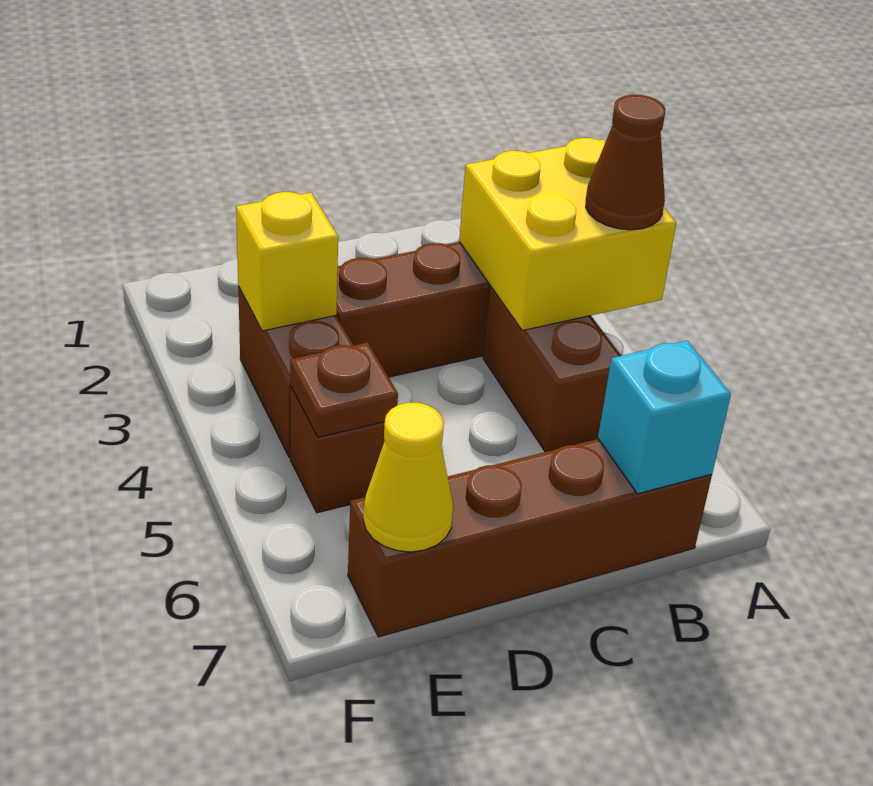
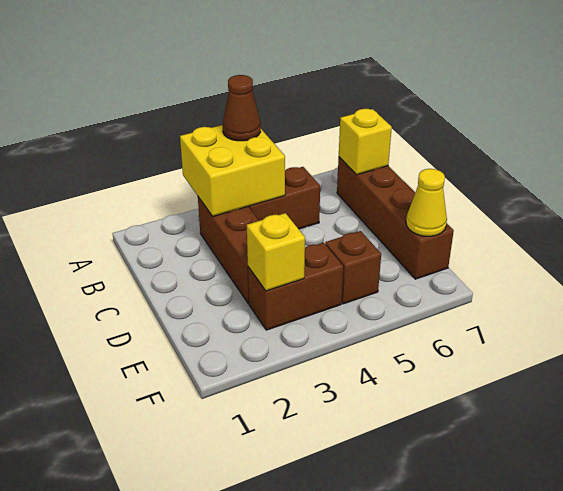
cyan 1x1 brick [598,341,731,494] -> yellow 1x1 brick [339,109,392,175]
brown 1x1 plate [290,343,398,437] -> none

